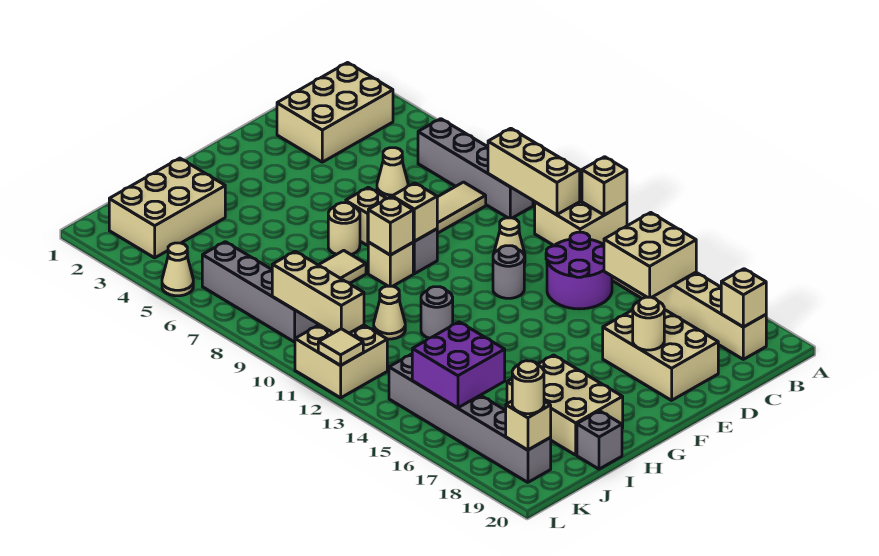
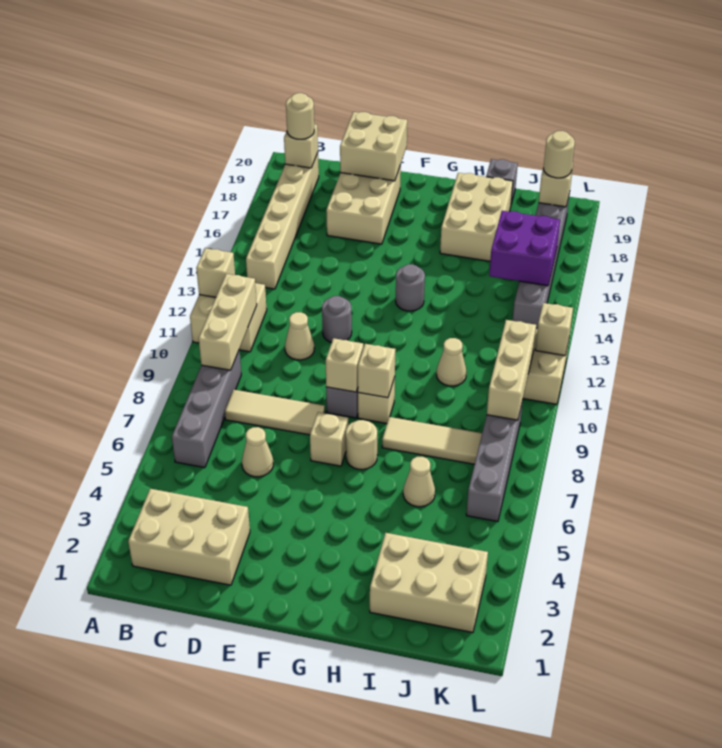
tan 2x2 brick [604,213,696,297] -> tan 2x2 brick moved to [340,112,407,181]
purple 2x2 round brick [546,232,612,309] -> none
tan 1x1 round brick [633,297,664,350] -> tan 1x1 round brick moved to [286,93,314,139]
grey 1x1 round brick [421,287,453,338] -> grey 1x1 round brick moved to [396,264,425,311]
tan 1x1 cone [162,243,193,296] -> tan 1x1 cone moved to [403,457,435,507]
tan 1x1 tile [318,329,363,365] -> tan 1x1 brick [535,303,573,356]

